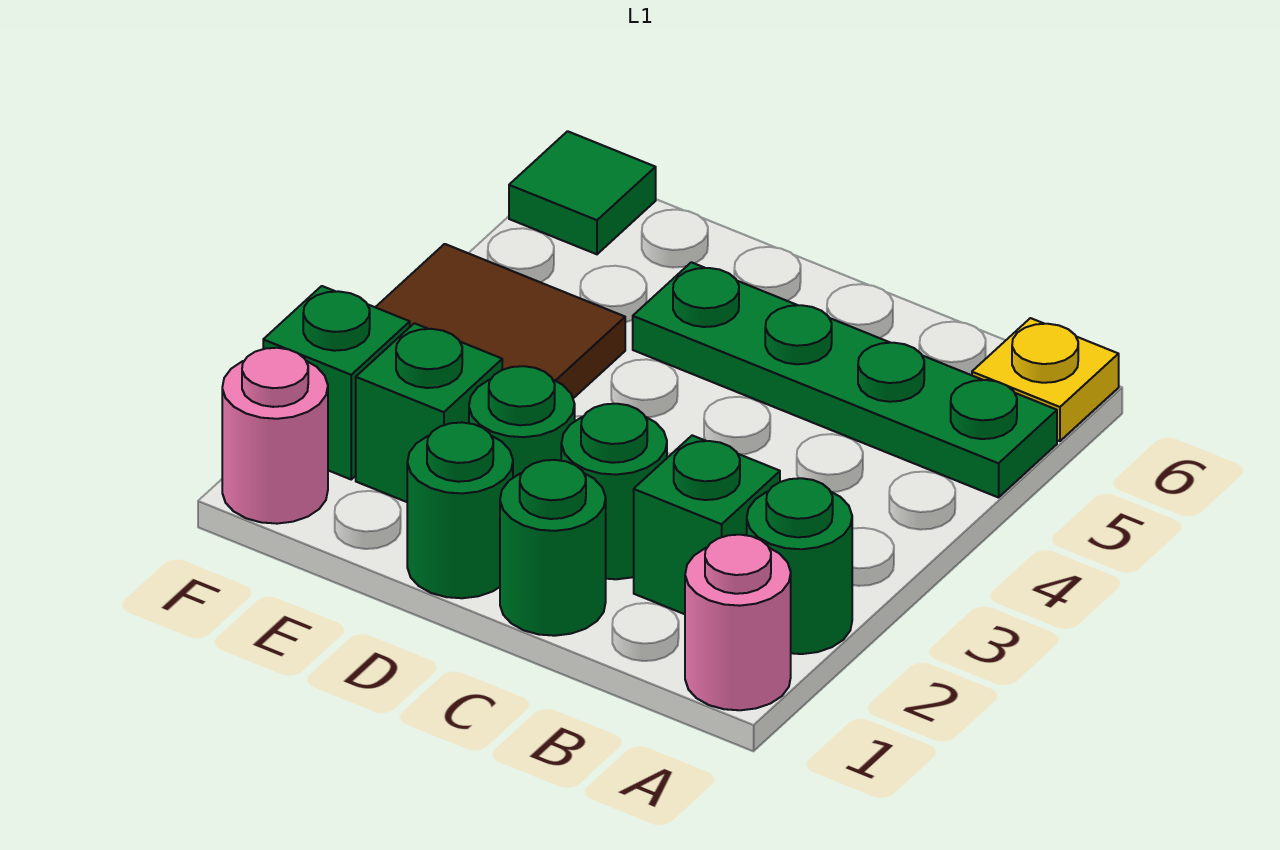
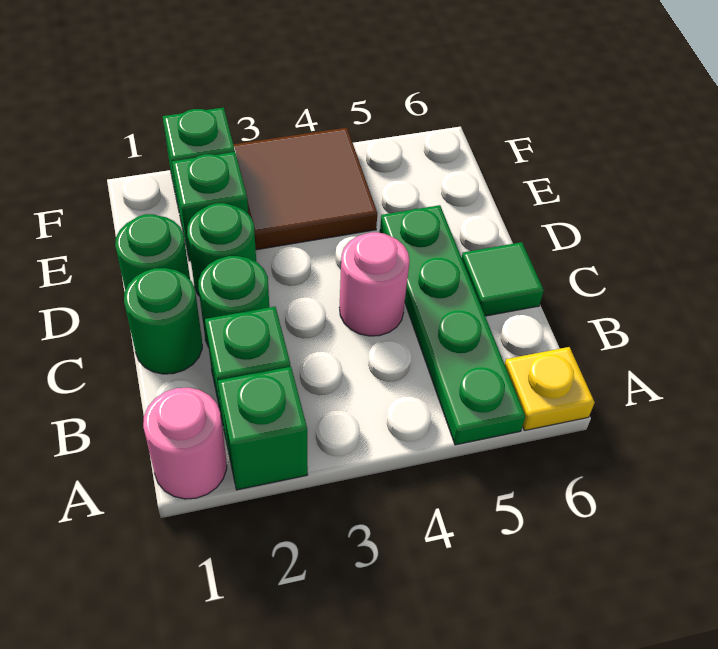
green 1x1 round brick [747,478,852,654] -> green 1x1 brick [218,367,308,490]
pink 1x1 round brick [222,348,328,524] -> pink 1x1 round brick moved to [339,232,410,336]
green 1x1 tile [509,131,656,254] -> green 1x1 tile moved to [462,242,544,316]

